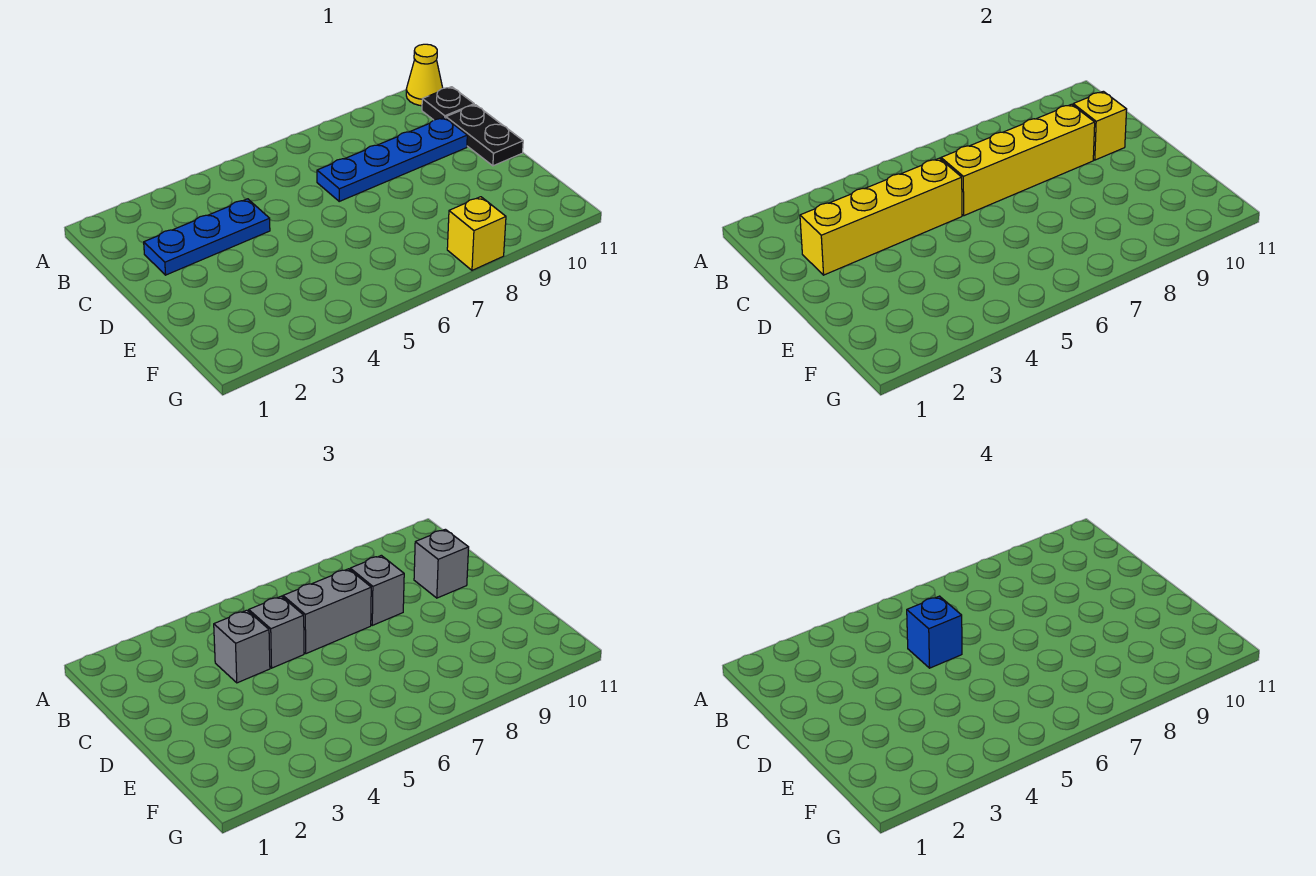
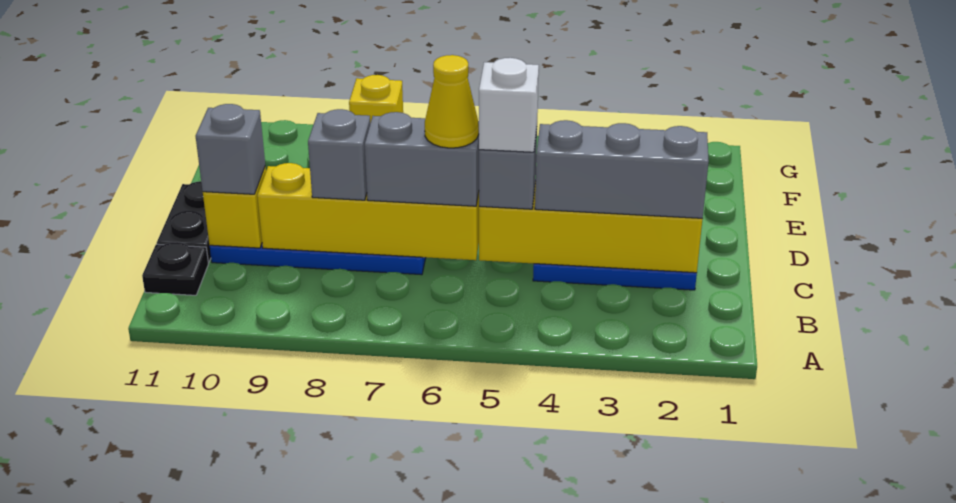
yellow 1x1 cone [406,44,443,106] -> yellow 1x1 cone moved to [425,55,479,148]
grey 1x1 brick [214,610,270,683] -> grey 1x3 brick [535,120,709,218]
blue 1x1 brick [907,596,962,668] -> white 1x1 brick [479,58,539,152]

